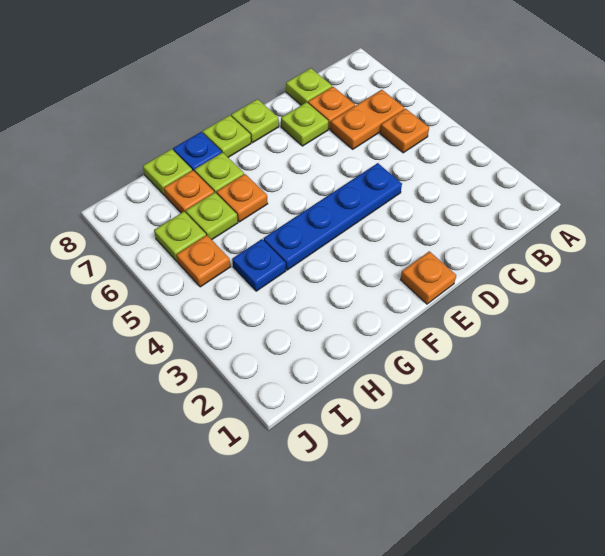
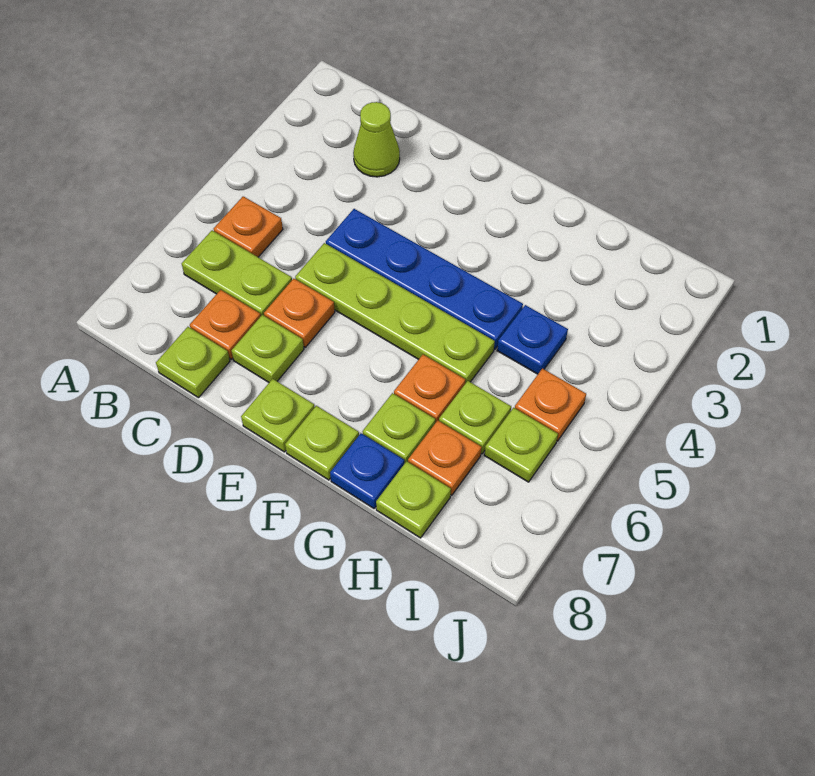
orange 1x2 plate [331,90,404,149] -> lime 1x2 plate [182,230,292,316]
none -> lime 1x1 cone [353,102,400,177]
none -> lime 1x4 plate [295,243,495,383]
orange 1x1 plate [400,251,456,304] -> orange 1x1 plate moved to [264,279,335,347]

